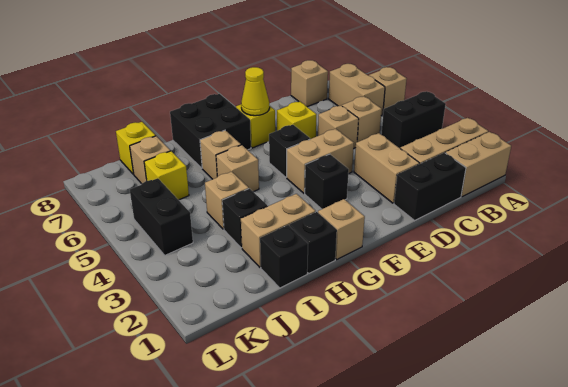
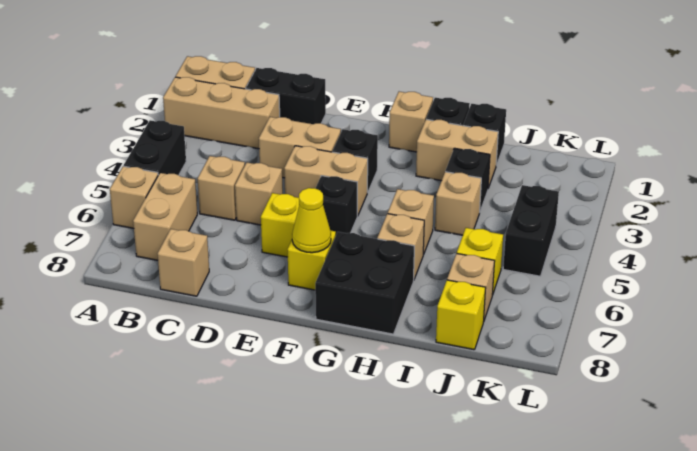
black 1x2 brick [381,91,446,148] -> black 1x2 brick turned to [124,120,186,175]
tan 1x2 brick [354,133,420,203] -> tan 1x2 brick turned to [259,117,341,178]

